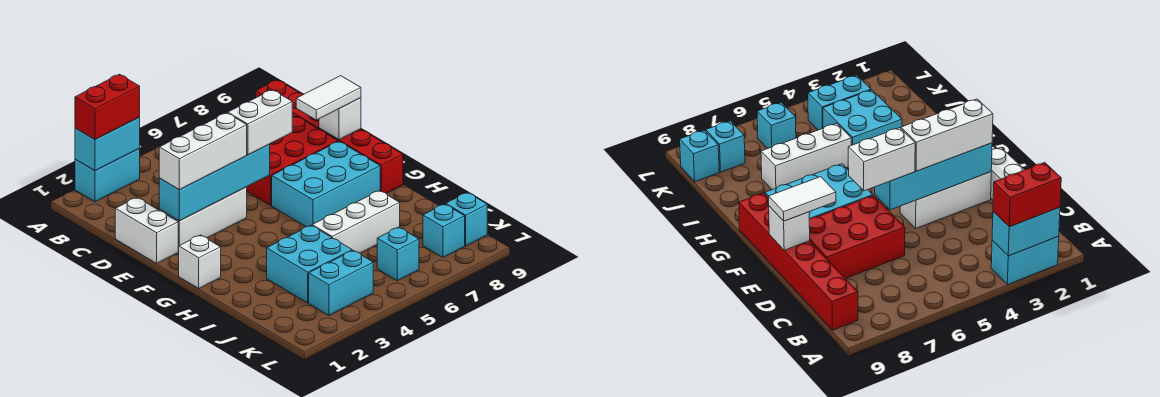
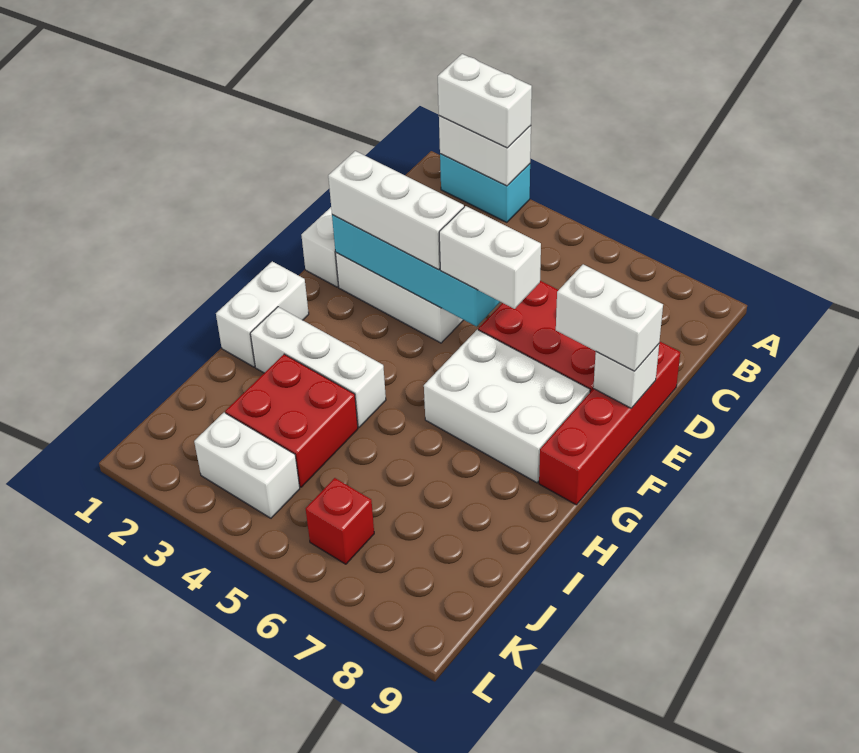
cyan 1x2 brick [75,118,140,171] -> white 1x2 brick [439,116,531,186]
red 1x2 brick [75,74,140,140] -> white 1x2 brick [438,54,532,148]
red 1x6 brick [256,80,403,193] -> red 1x4 brick [539,342,680,505]
white 1x2 tile [296,76,361,120] -> white 1x2 brick [556,264,663,371]
cyan 2x3 brick [272,142,380,227] -> white 2x3 brick [424,330,590,483]
white 1x1 brick [178,235,221,288] -> white 1x2 brick [216,261,309,367]
cyan 2x2 brick [267,225,352,303] -> red 2x2 brick [225,354,358,487]
white 1x3 brick [312,191,400,253] -> white 1x3 brick moved to [250,307,386,427]
cyan 1x2 brick [309,250,373,315] -> white 1x2 brick [194,413,300,518]
cyan 1x1 brick [377,227,419,281] -> red 1x1 brick [306,478,374,564]
cyan 1x1 brick [423,204,465,257] -> none
cyan 1x1 brick [446,192,487,246] -> none

